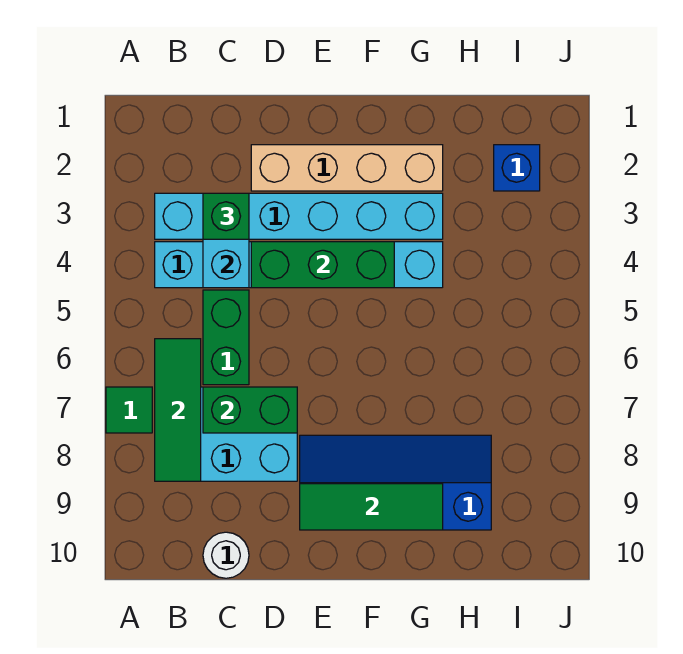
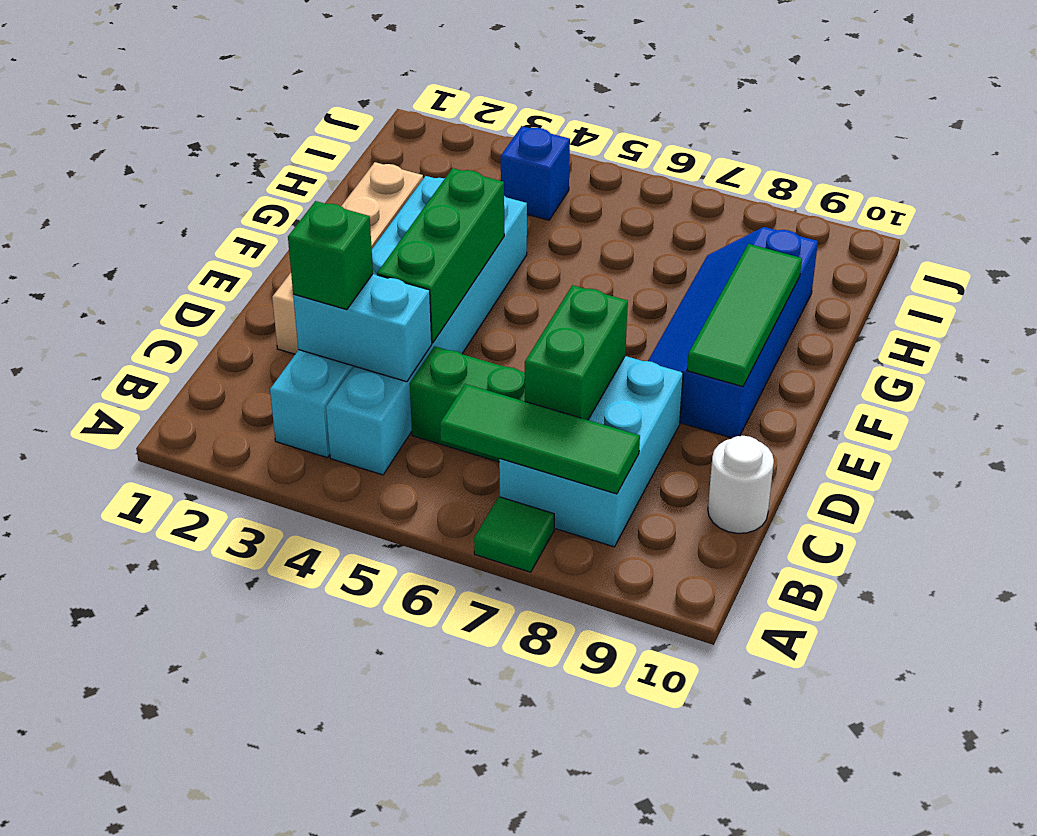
blue 1x1 brick [494,145,540,191] -> blue 1x1 brick moved to [501,126,570,220]

